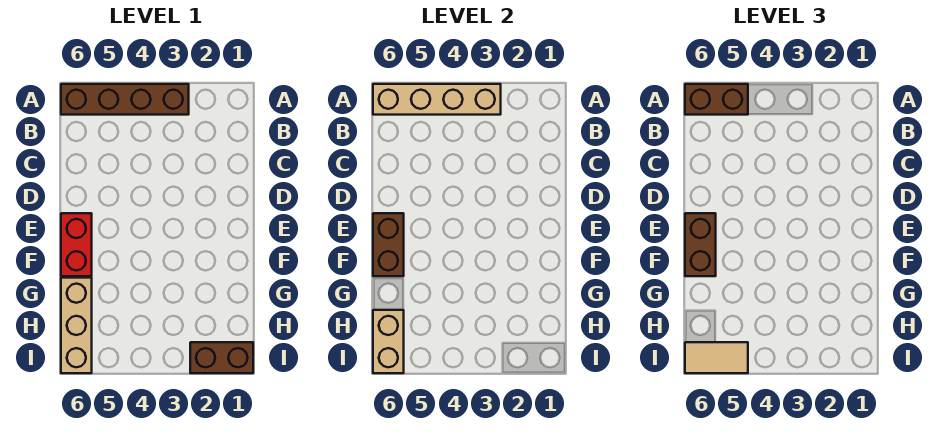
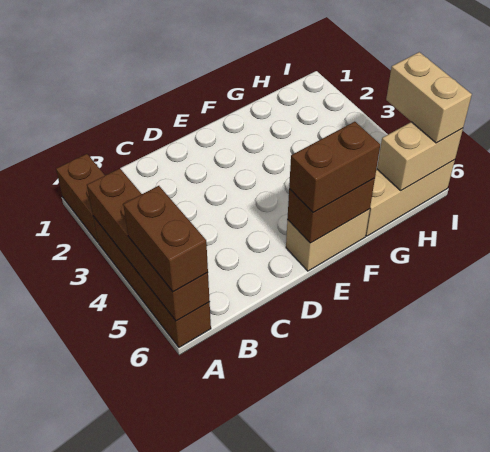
tan 1x4 brick [373,84,501,115] -> brown 1x4 brick [87,168,210,321]
red 1x2 brick [61,213,92,276] -> tan 1x2 brick [286,209,370,271]
brown 1x2 brick [190,342,253,373] -> brown 1x2 brick moved to [56,154,105,242]
tan 1x2 tile [685,342,748,373] -> tan 1x2 brick [386,52,472,143]

